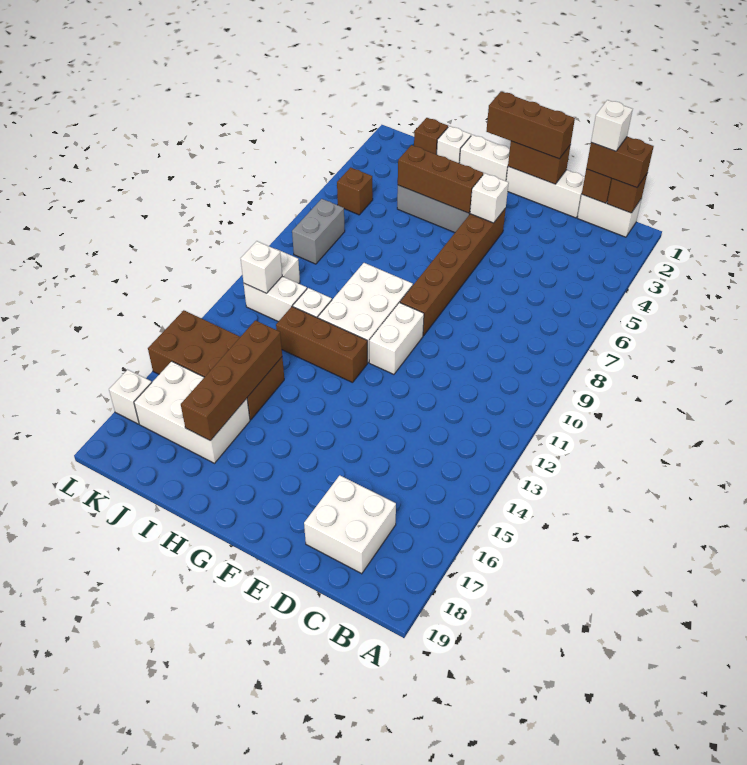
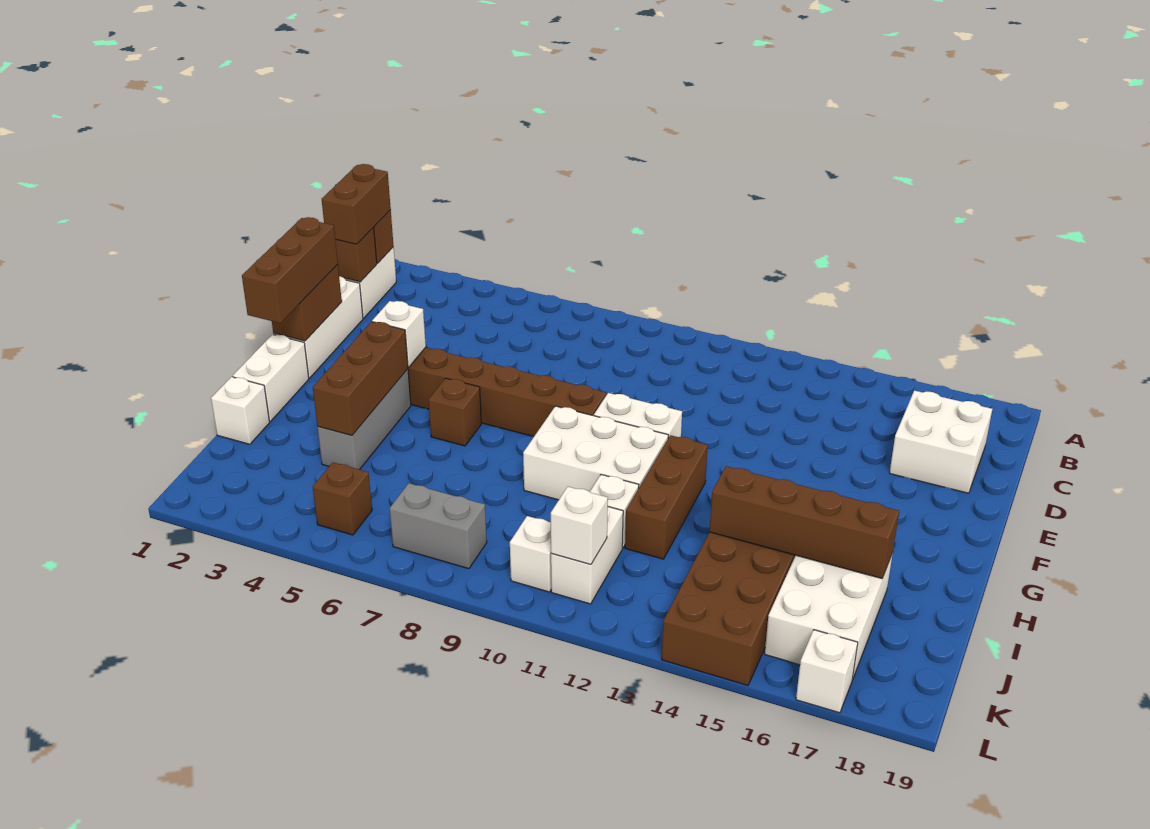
white 1x1 brick [591,100,633,151] -> none
brown 1x1 brick [414,118,448,154] -> brown 1x1 brick moved to [429,378,481,446]

